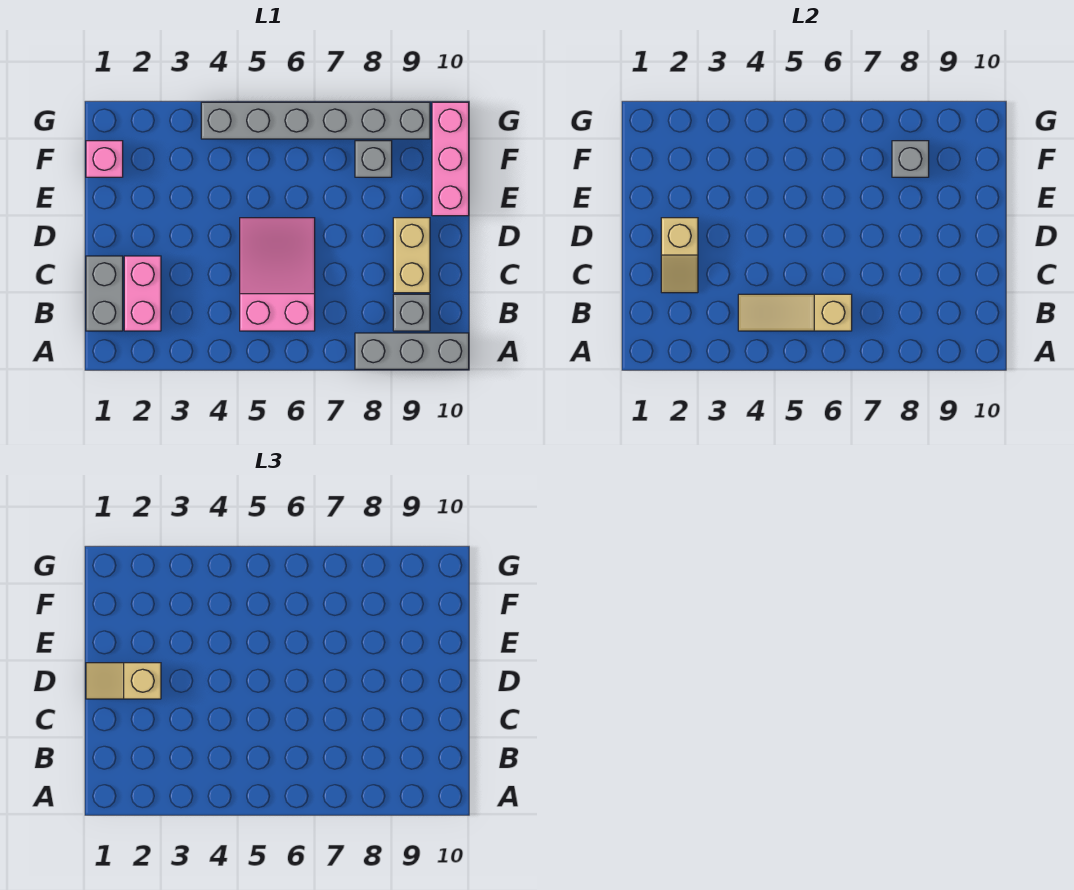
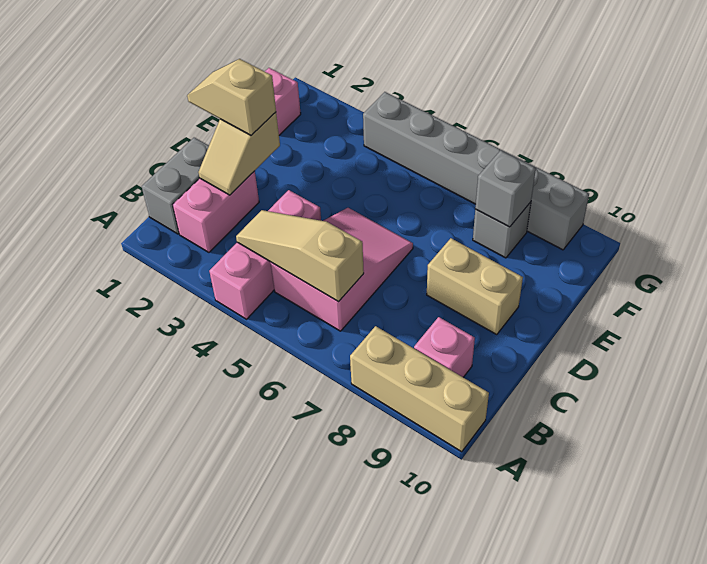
grey 1x3 brick [355,333,469,369] -> tan 1x3 brick [350,326,489,452]
grey 1x1 brick [393,294,430,331] -> pink 1x1 brick [414,317,475,377]
tan 1x2 brick [393,218,430,293] -> tan 1x2 brick turned to [427,238,523,335]
pink 1x3 brick [432,102,469,216] -> pink 1x3 brick moved to [209,190,321,319]

